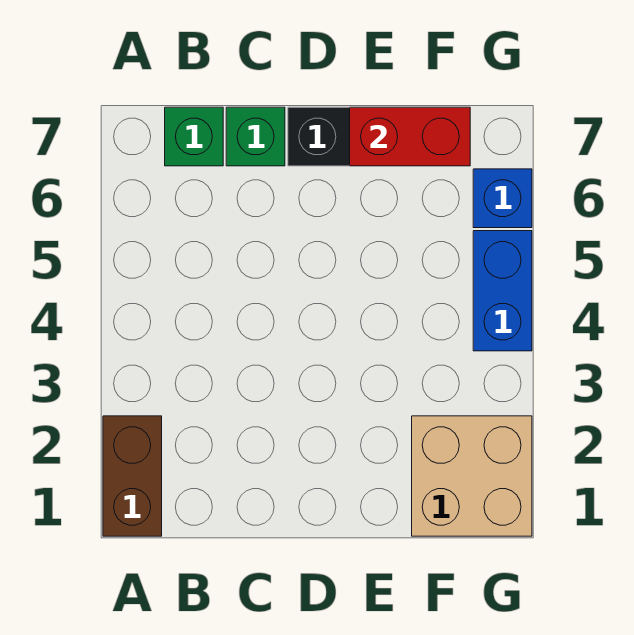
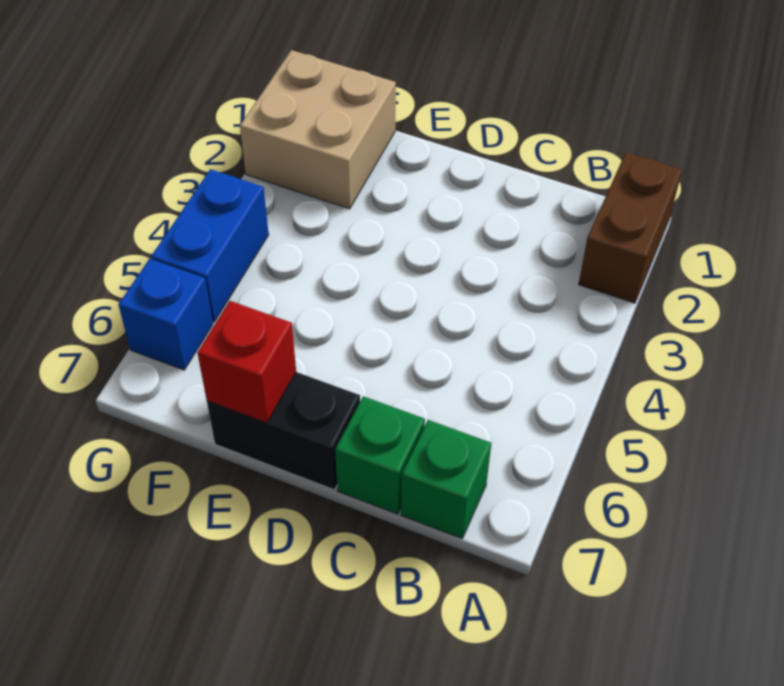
red 1x2 brick [350,107,470,166] -> red 1x1 brick [198,301,296,423]

